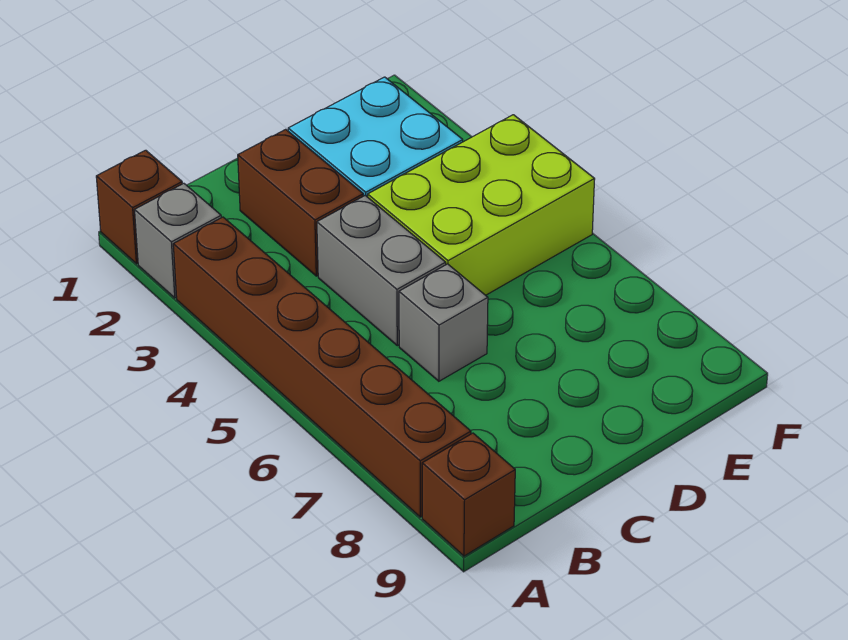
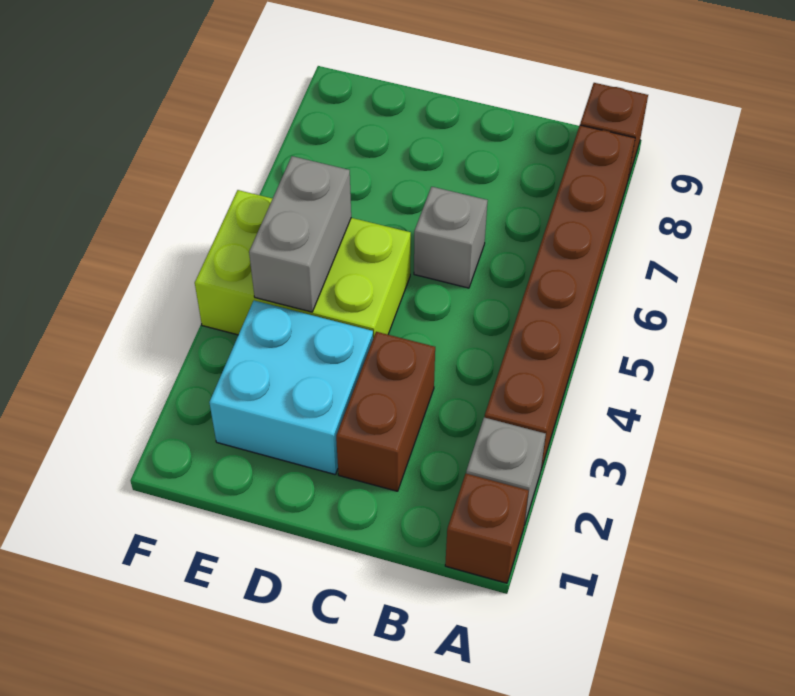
grey 1x2 brick [317,195,446,346] -> grey 1x2 brick moved to [249,156,351,312]

